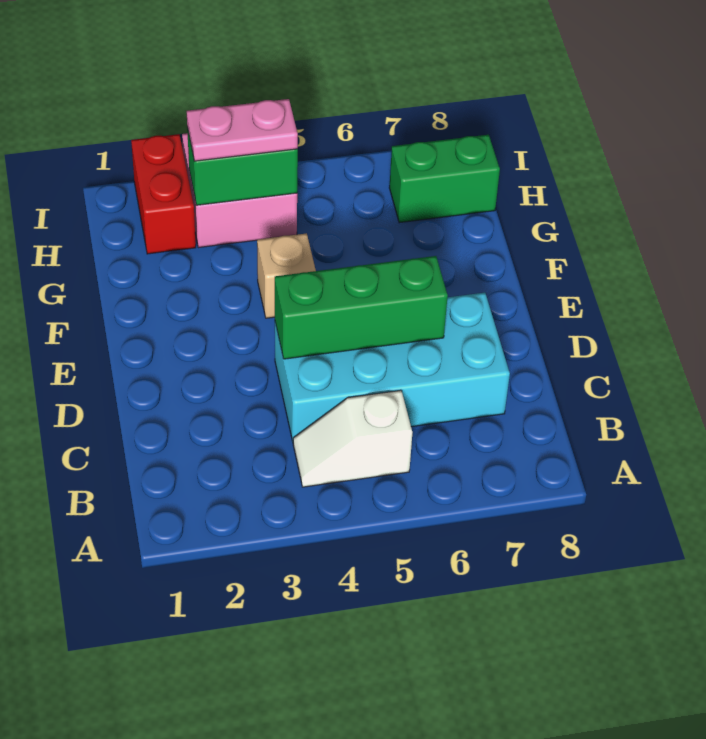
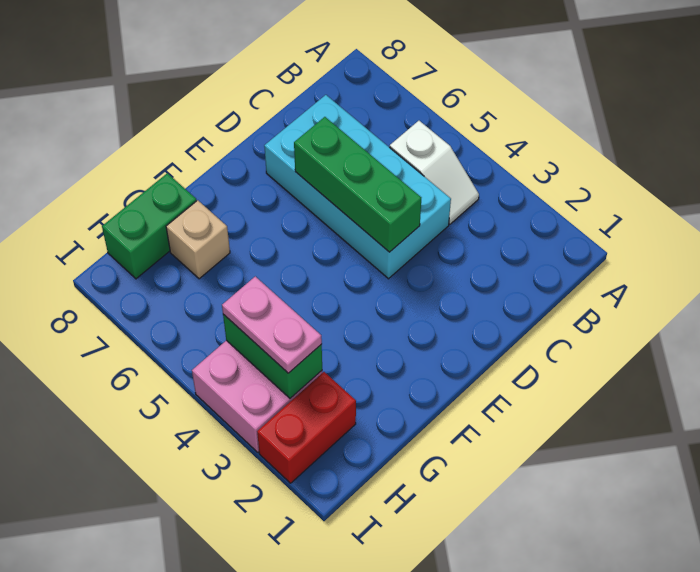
tan 1x1 brick [257,233,316,318] -> tan 1x1 brick moved to [166,200,230,279]
green 1x2 brick [389,135,500,223] -> green 1x2 brick turned to [102,173,197,279]

